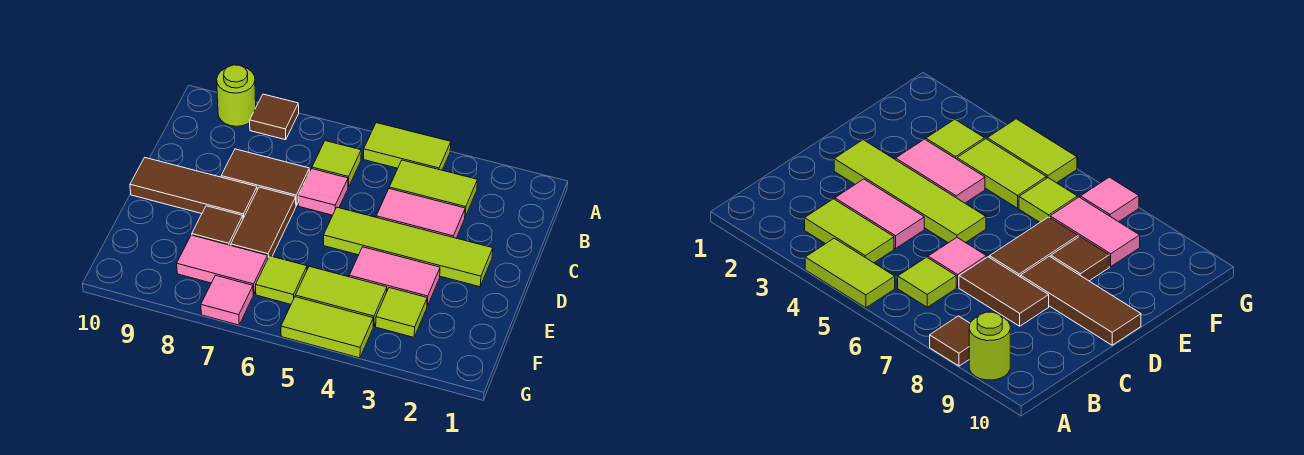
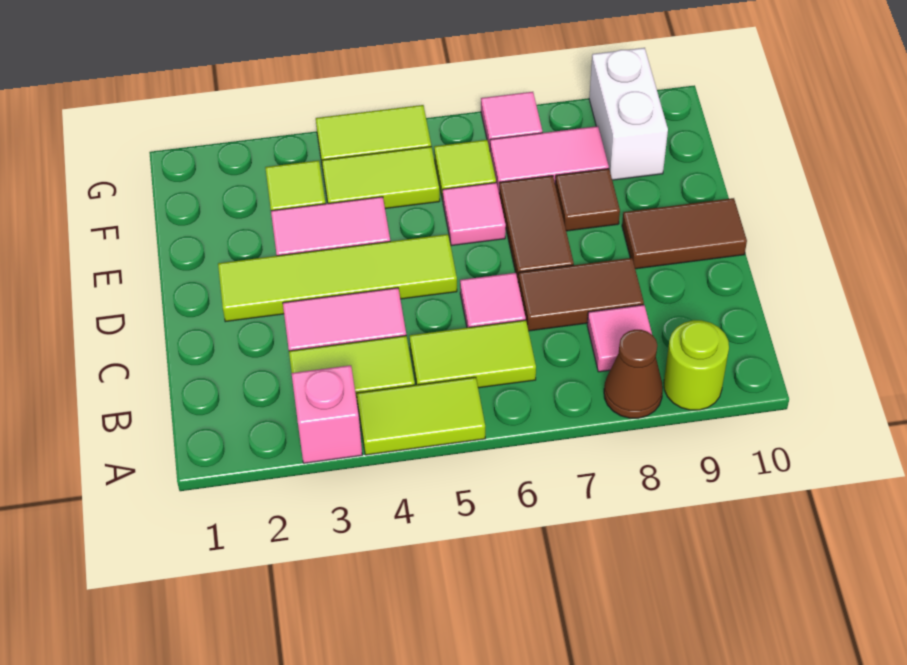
none -> pink 1x1 brick [292,365,362,463]
brown 1x1 tile [250,94,299,140] -> brown 1x1 cone [604,330,663,418]
lime 1x1 tile [312,141,361,187] -> lime 1x2 tile [410,320,536,388]
none -> pink 1x1 tile [587,305,652,372]
brown 1x3 tile [130,158,257,218] -> brown 1x2 tile [622,198,747,269]
none -> pink 1x1 tile [443,183,506,246]
none -> white 1x2 brick [589,48,668,180]

